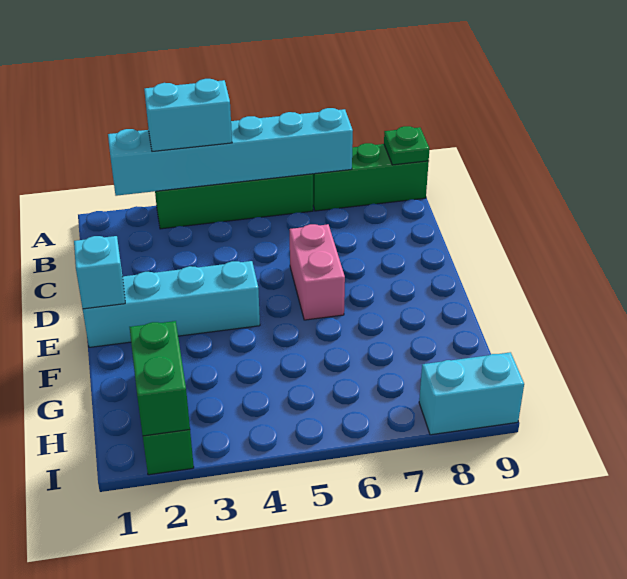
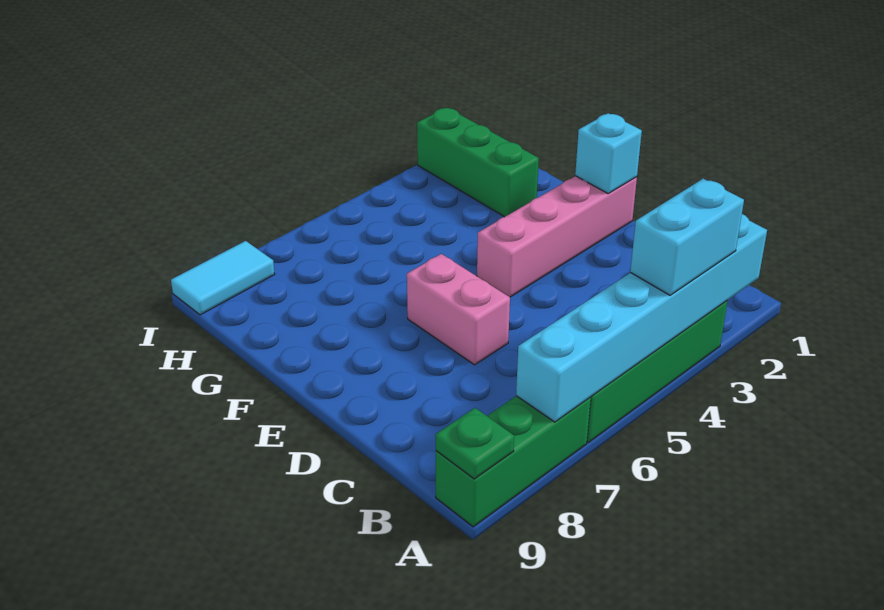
cyan 1x4 brick [83,261,260,347] -> pink 1x4 brick [477,176,637,297]
green 1x2 brick [130,321,190,436] -> none
cyan 1x2 brick [419,352,524,435] -> cyan 1x2 tile [171,241,275,315]

